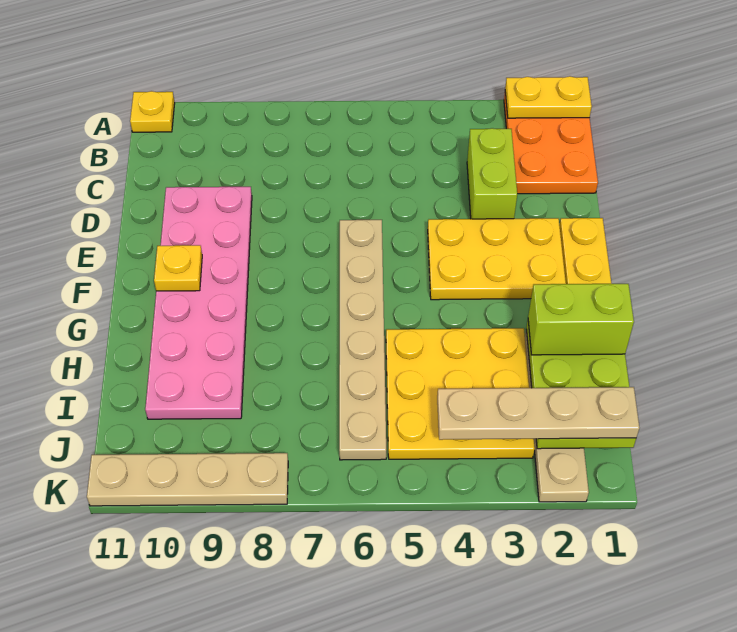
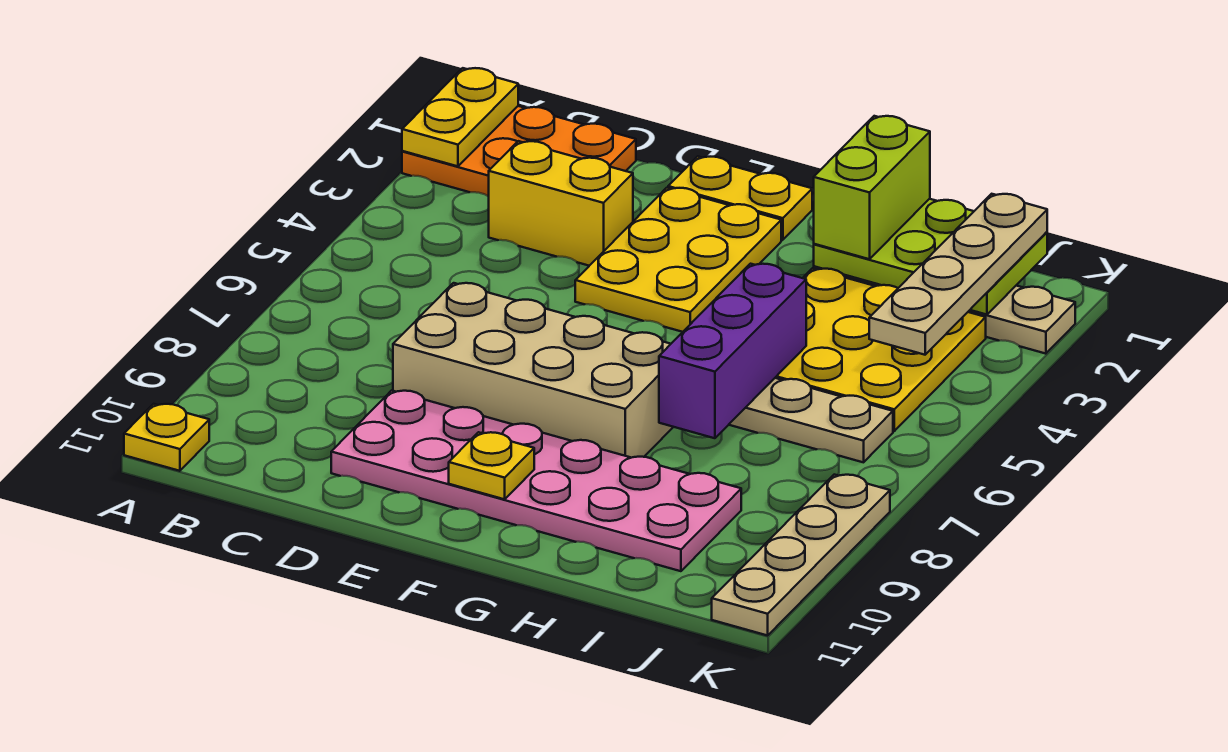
lime 1x2 brick [467,128,517,219] -> yellow 1x2 brick [489,141,633,266]
none -> tan 2x4 brick [393,283,673,458]
none -> purple 1x3 brick [659,264,806,438]

